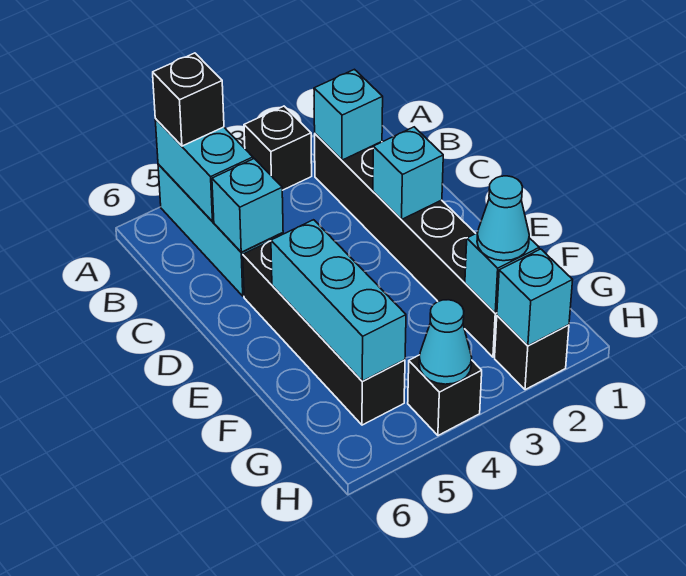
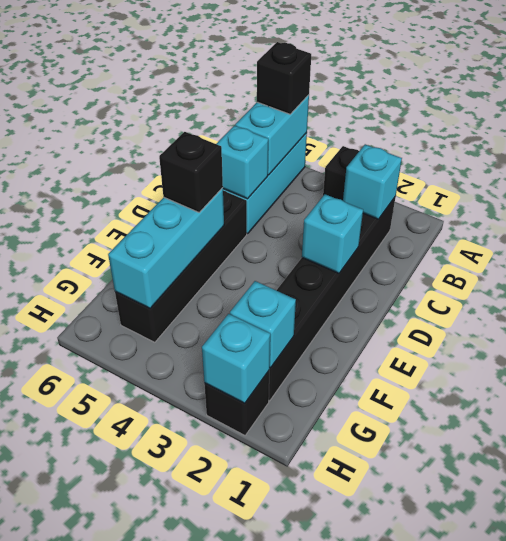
cyan 1x1 cone [477,176,529,261] -> none
black 1x1 brick [408,355,482,435] -> black 1x1 brick moved to [159,132,223,213]
cyan 1x1 cone [419,300,472,384] -> none

